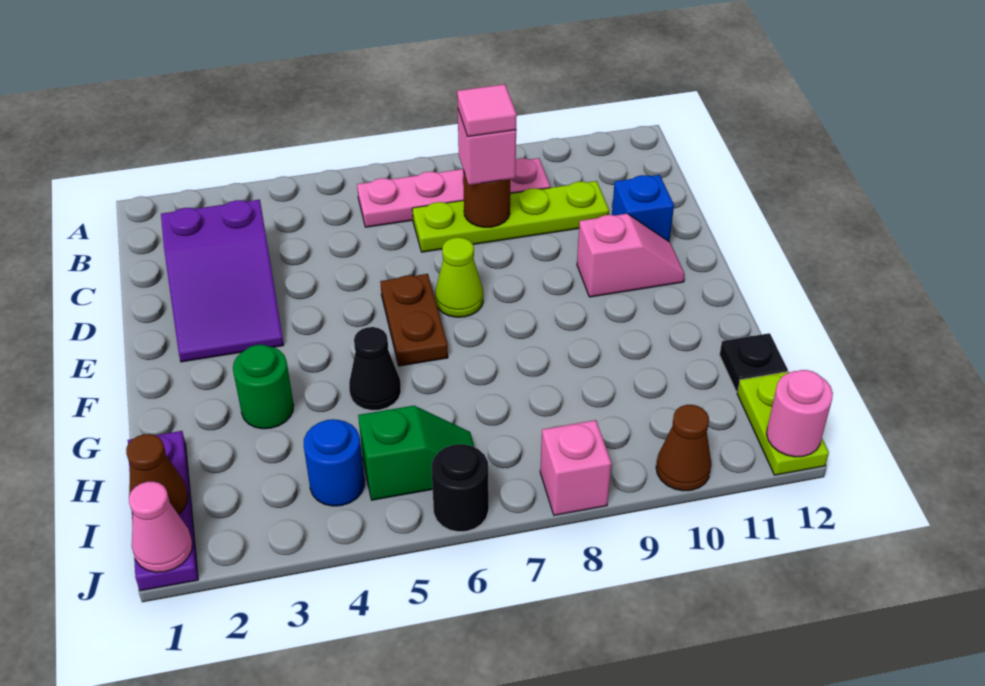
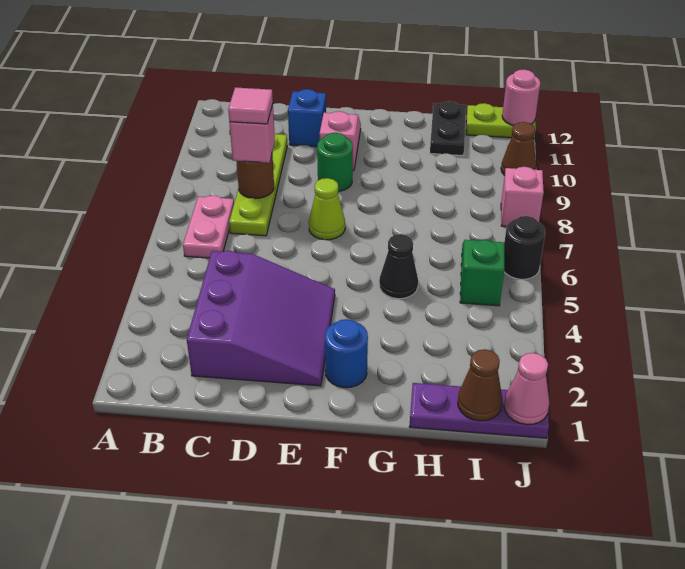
pink 1x4 plate [357,158,550,227] -> pink 1x2 plate [183,195,234,258]
purple 2x3 slope [161,200,284,362] -> purple 3x3 slope [187,251,335,386]
brown 1x2 plate [380,274,448,366] -> none
green 1x1 round brick [233,345,294,429] -> green 1x1 round brick moved to [317,133,353,192]
black 1x1 plate [720,333,788,392] -> black 1x2 plate [430,101,466,156]
blue 1x1 round brick [304,419,364,506] -> blue 1x1 round brick moved to [325,319,368,388]

